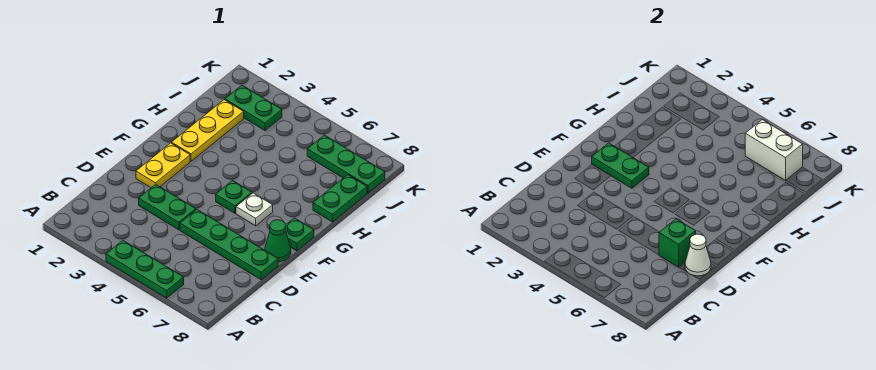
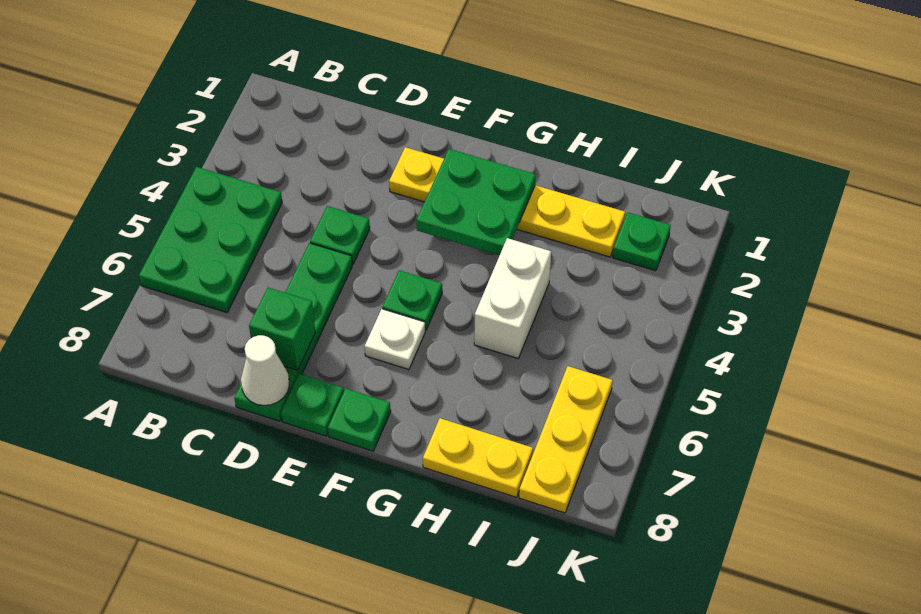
green 1x3 plate [106,240,184,298] -> green 2x3 plate [139,167,282,313]
green 1x2 plate [139,184,196,230] -> green 1x1 plate [310,206,370,264]
green 1x1 cone [265,220,291,262] -> green 1x1 plate [281,374,344,436]
green 1x2 plate [592,143,649,188] -> green 2x2 plate [416,149,536,255]
green 1x2 plate [313,175,367,222] -> yellow 1x2 plate [423,418,533,497]
green 1x2 plate [225,85,282,130] -> green 1x1 plate [613,213,671,271]
green 1x3 plate [307,135,385,193] -> yellow 1x3 plate [519,366,613,513]
white 1x2 brick [745,120,803,180] -> white 1x2 brick moved to [474,238,551,358]

